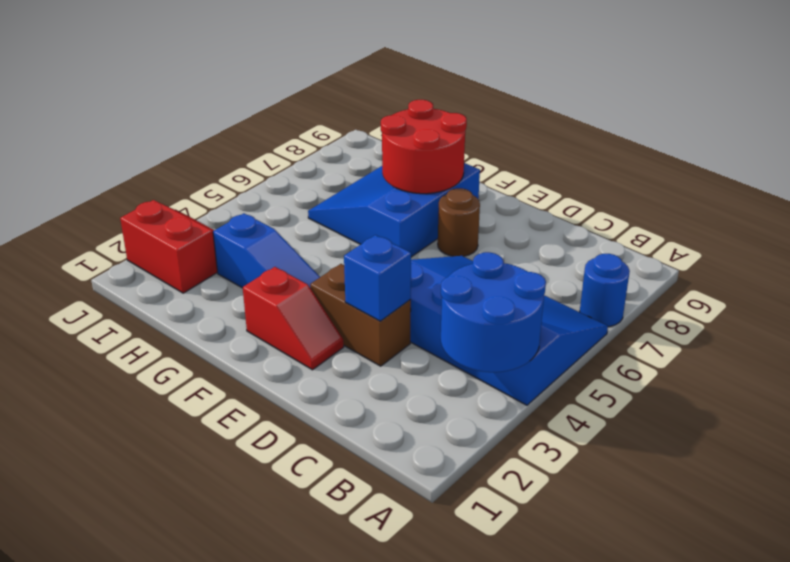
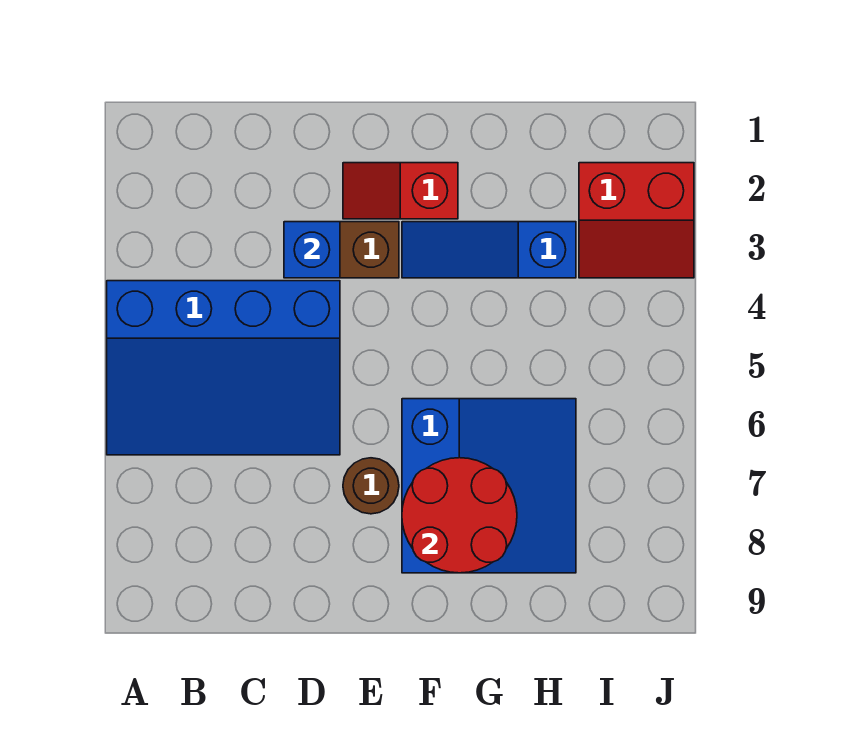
blue 2x2 round brick [441,252,546,372] -> none
blue 1x1 round brick [580,254,630,327] -> none

